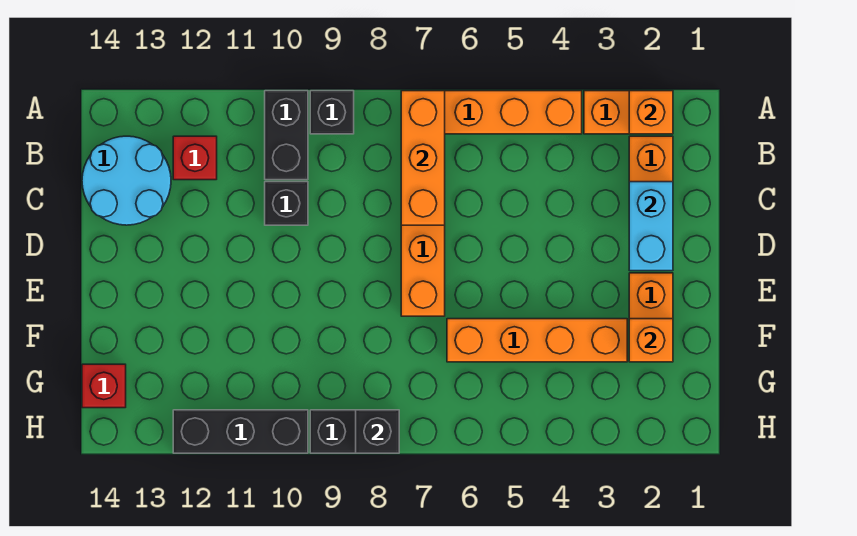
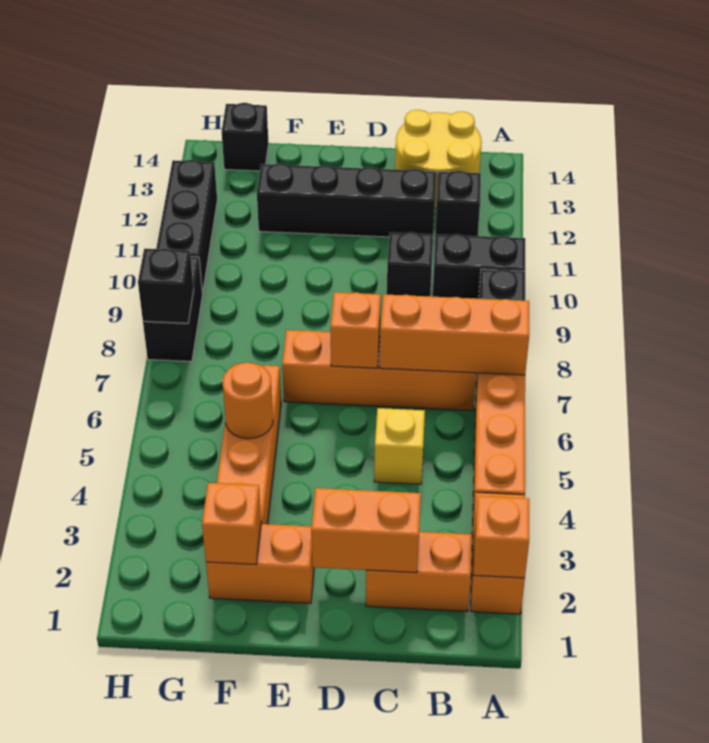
red 1x1 brick [173,136,217,180] -> black 1x1 brick [436,171,481,236]
cyan 2x2 round brick [82,136,171,225] -> yellow 2x2 round brick [395,110,482,208]
cyan 1x2 brick [629,182,673,271] -> orange 1x2 brick [311,488,421,573]
none -> yellow 1x1 brick [374,408,425,484]
none -> black 1x4 brick [257,163,436,237]
none -> orange 1x1 brick [331,292,381,368]
none -> orange 1x1 round brick [222,362,273,439]
red 1x1 brick [82,364,126,408] -> black 1x1 brick [222,103,269,171]

